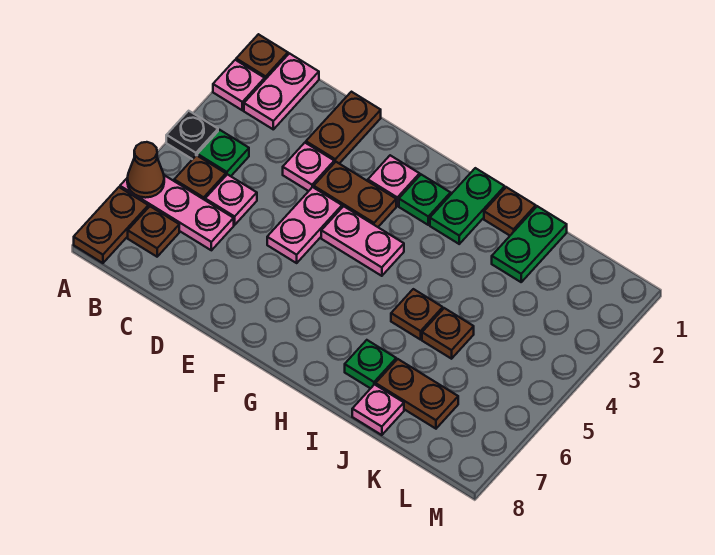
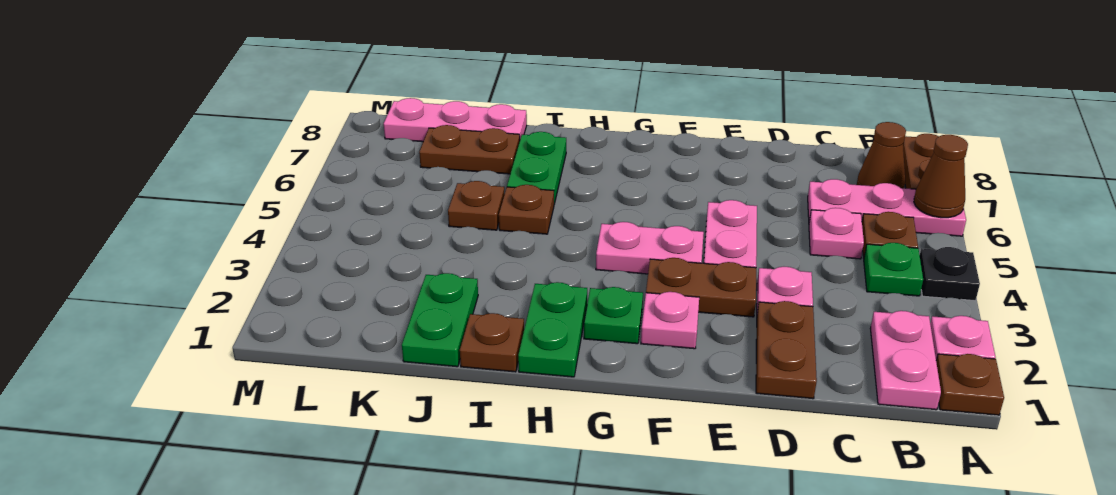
brown 1x1 plate [128,206,179,257] -> brown 1x1 cone [857,122,906,188]
green 1x1 plate [345,340,396,389] -> green 1x2 plate [507,132,566,204]
pink 1x1 plate [352,385,404,435] -> pink 1x3 plate [384,98,527,142]

